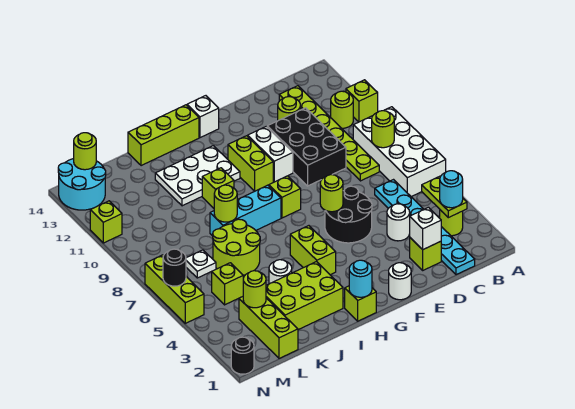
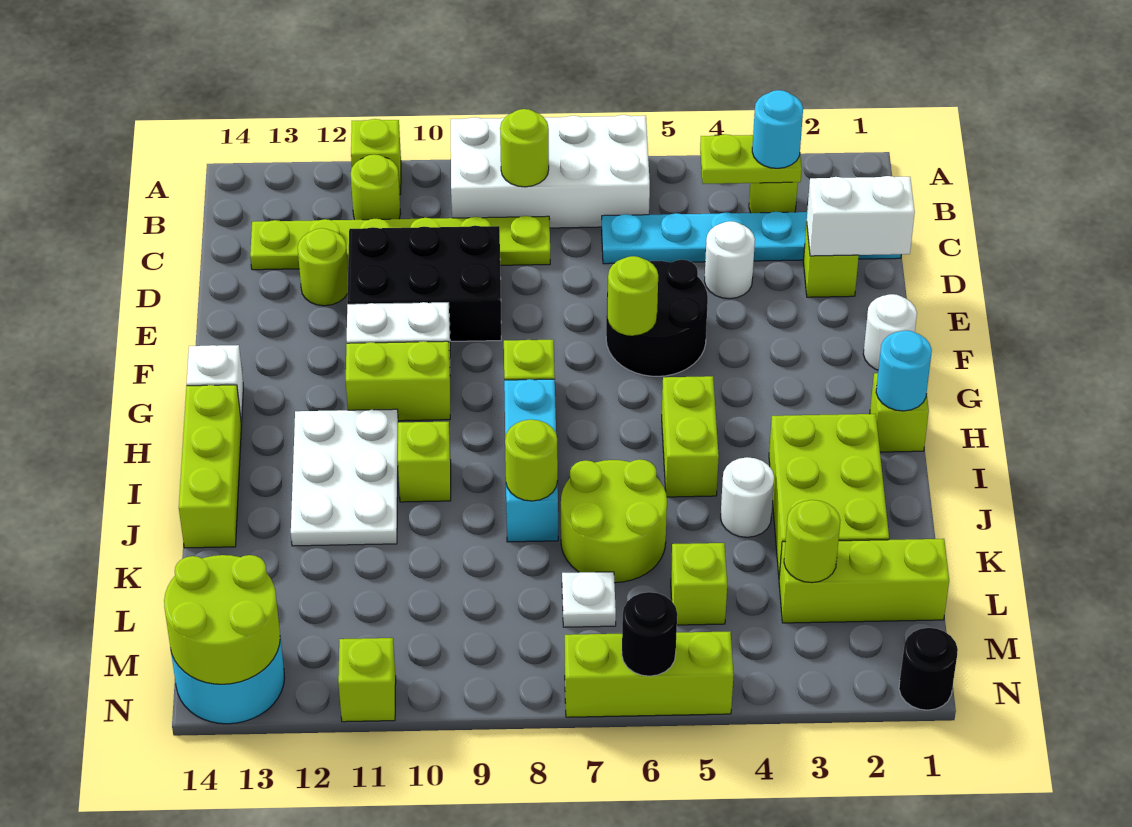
white 1x1 brick [410,207,441,250] -> white 1x2 brick [807,176,915,256]
lime 1x2 brick [290,226,336,275] -> lime 1x2 brick turned to [662,376,719,497]
lime 1x1 round brick [74,133,96,170] -> lime 2x2 round brick [164,555,280,684]

